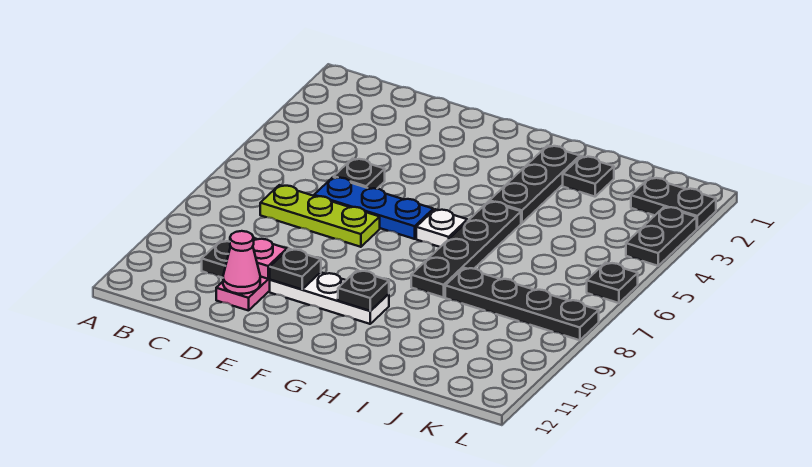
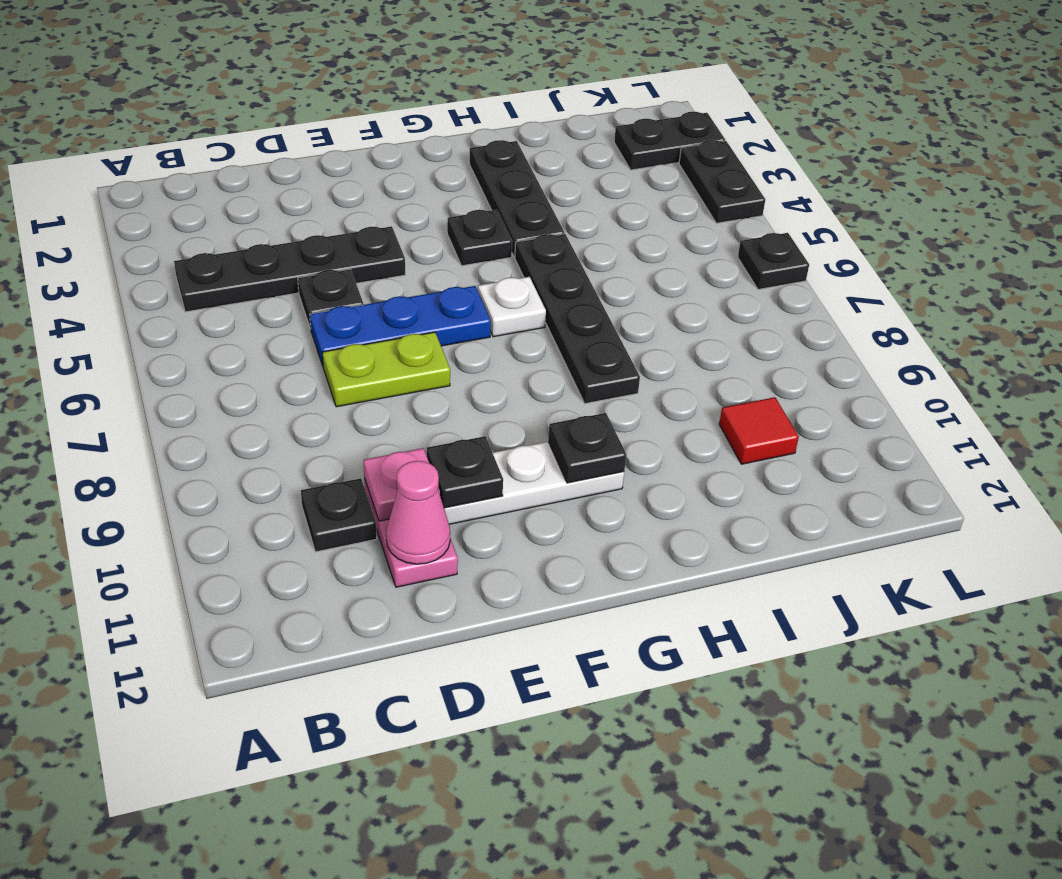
lime 1x3 plate [260,185,380,247] -> lime 1x2 plate [322,332,450,407]
black 1x1 plate [563,156,614,197] -> black 1x1 plate moved to [447,210,512,266]
black 1x4 plate [445,268,599,340] -> black 1x4 plate moved to [174,226,405,312]
none -> red 1x1 tile [719,397,799,464]

